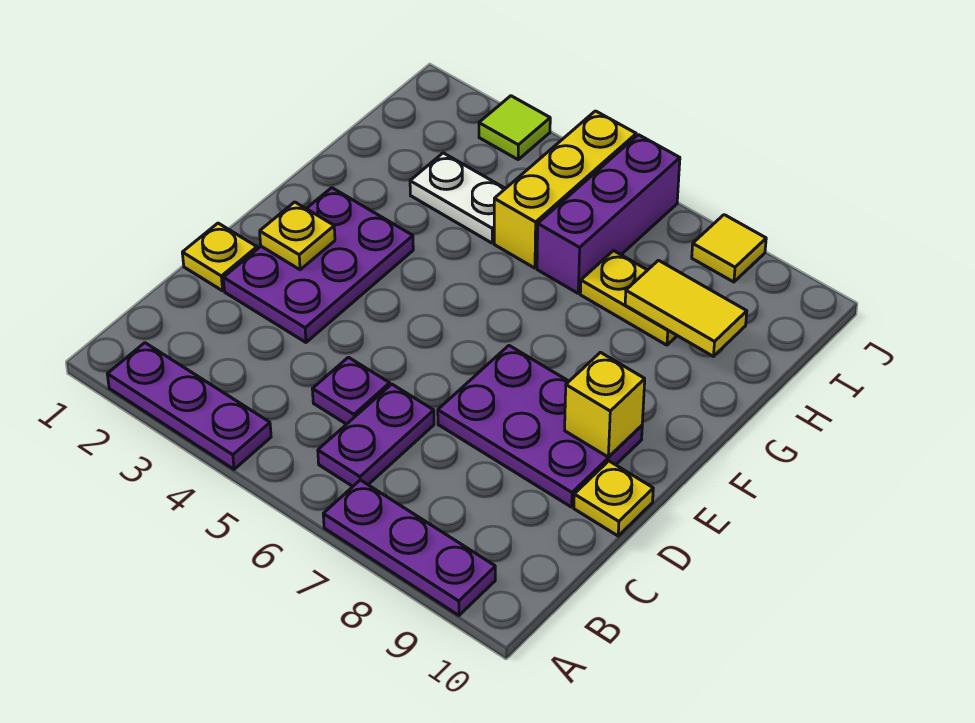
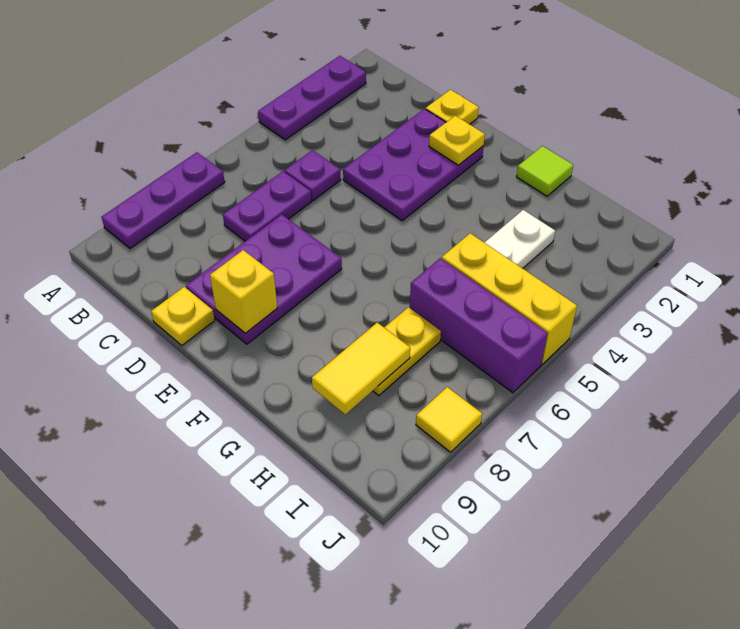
purple 1x2 plate [318,384,434,486] -> purple 1x2 plate turned to [223,171,311,241]
purple 2x3 plate [223,188,413,342] -> purple 2x3 plate turned to [343,109,484,221]
lime 1x1 tile [479,96,550,159] -> lime 1x1 tile moved to [517,146,573,196]

